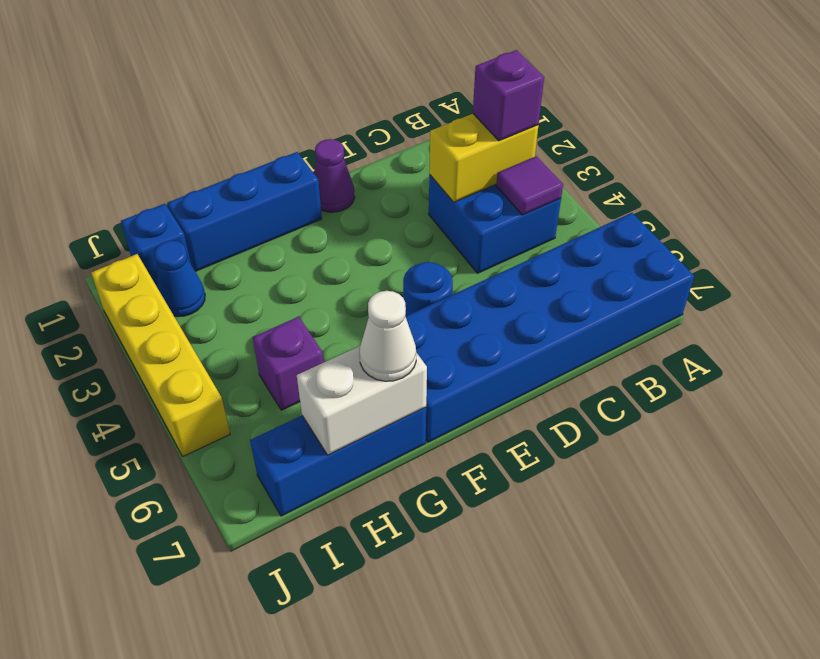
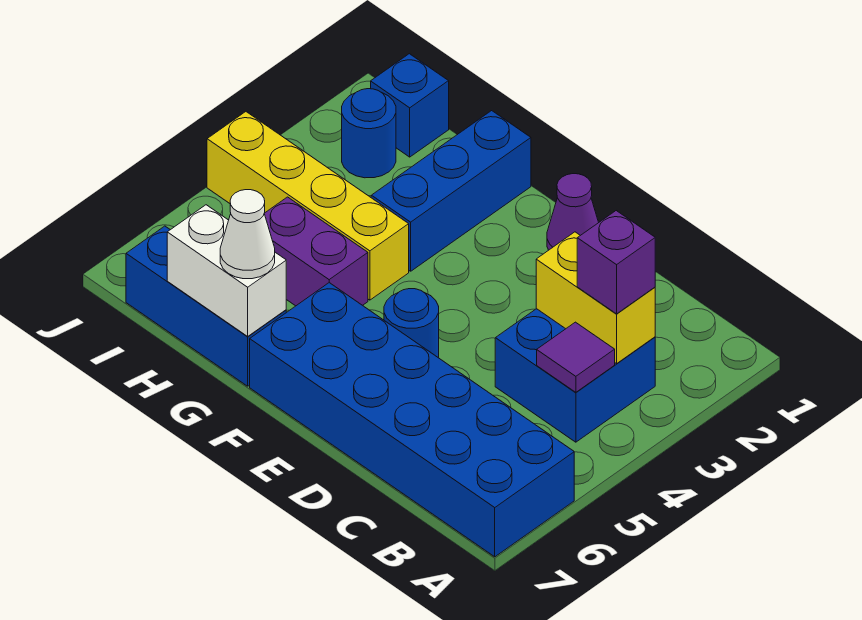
blue 1x3 brick [167,152,322,272] -> blue 1x3 brick turned to [371,111,531,271]
purple 1x1 brick [253,317,324,410] -> purple 1x2 brick [264,197,368,306]
blue 1x1 cone [154,241,205,317] -> blue 1x1 round brick [342,89,396,178]
yellow 1x4 brick [91,254,230,456] -> yellow 1x4 brick turned to [207,112,409,300]

